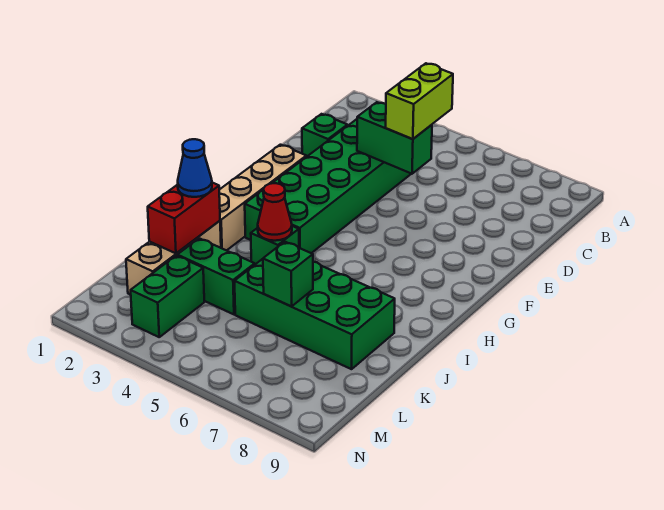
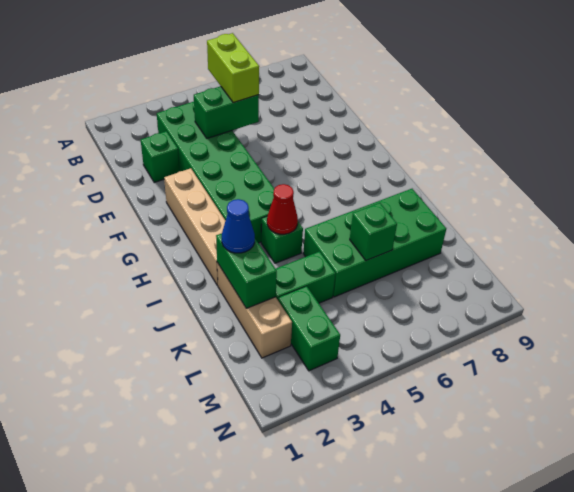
red 1x2 brick [148,183,220,253] -> green 1x2 brick [216,233,277,308]

